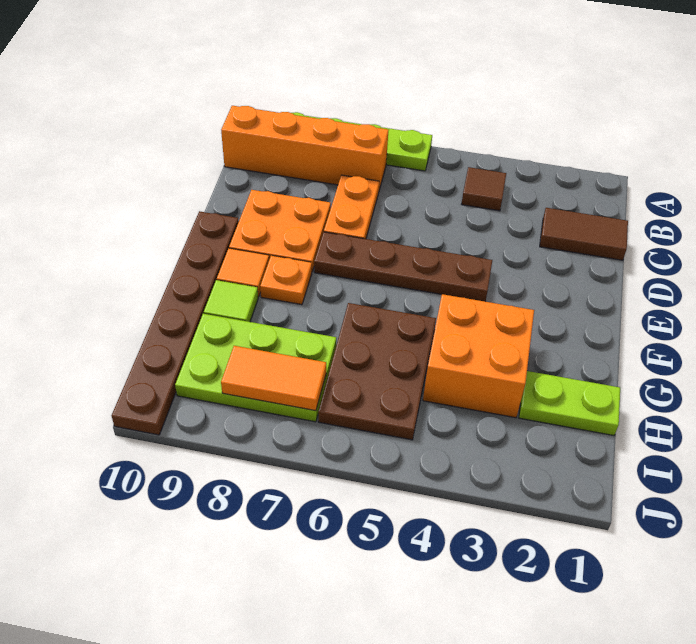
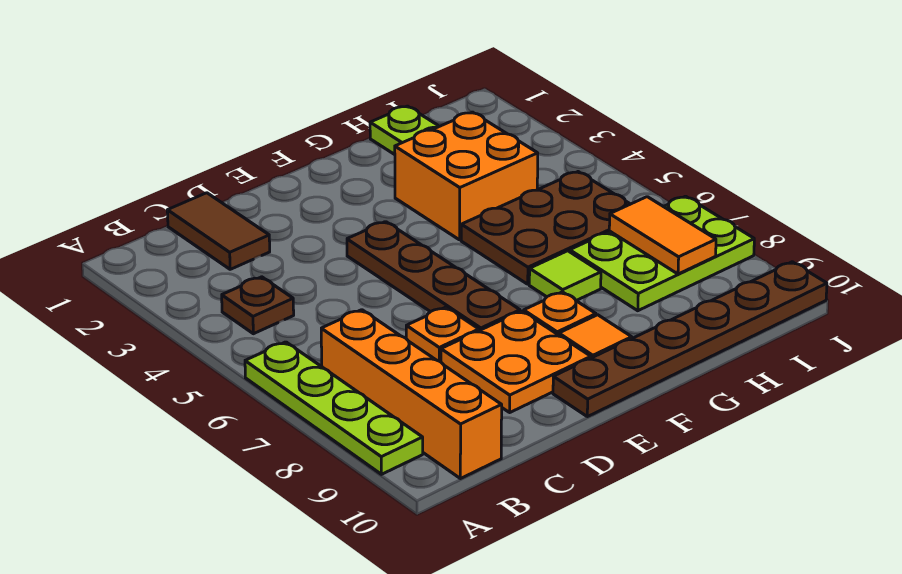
brown 1x1 tile [462,167,506,211] -> brown 1x1 plate [222,277,294,334]
orange 1x2 plate [324,175,379,239] -> orange 1x1 plate [406,307,479,362]
lime 1x1 tile [204,280,258,322] -> lime 1x1 tile moved to [529,251,601,300]
lime 2x3 plate [175,314,336,422] -> lime 2x3 plate turned to [570,196,754,311]

